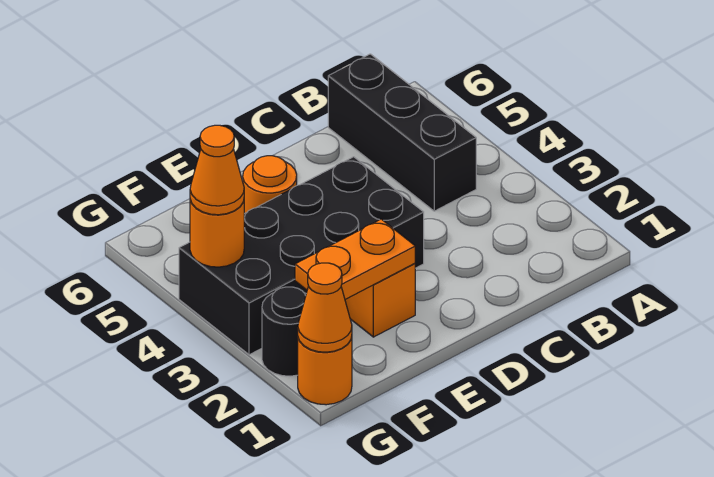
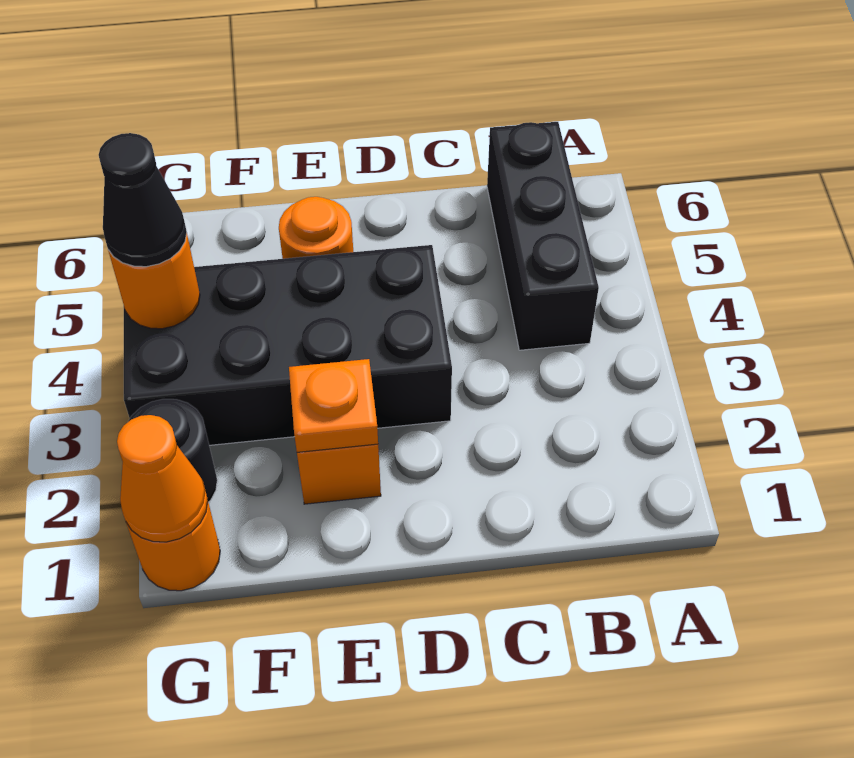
orange 1x2 plate [295,219,415,299] -> orange 1x1 plate [289,359,378,452]
orange 1x1 cone [190,125,244,215] -> black 1x1 cone [99,133,187,267]

